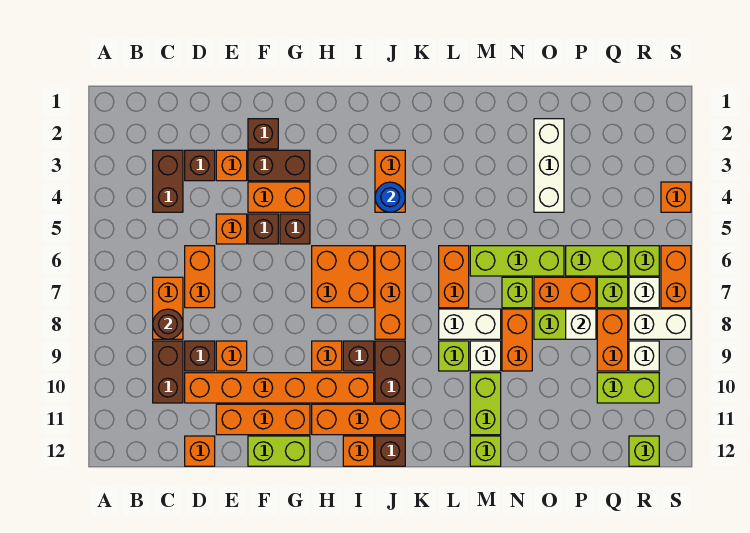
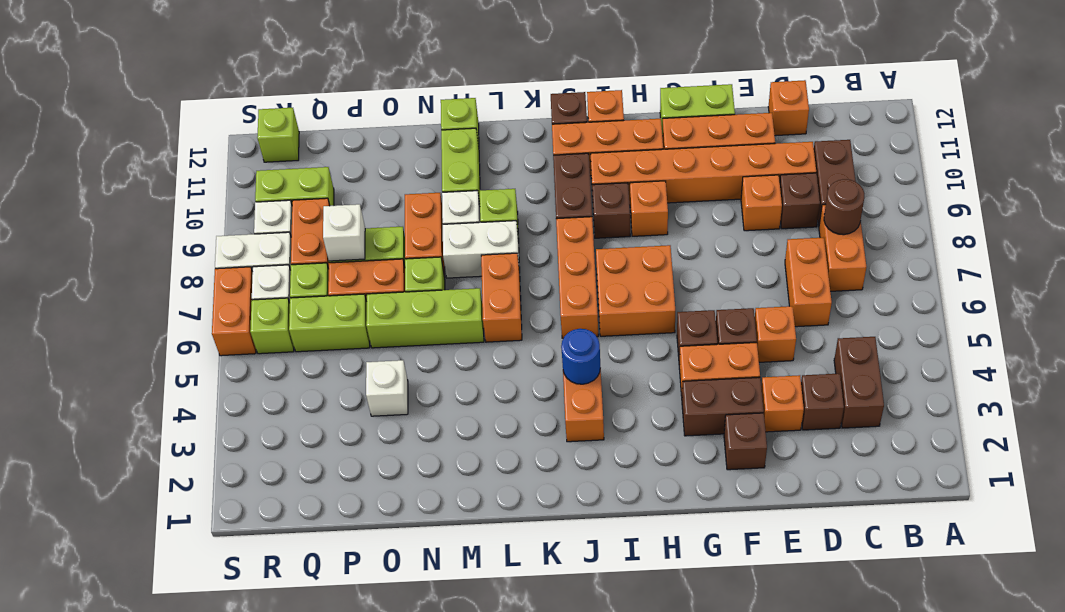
white 1x3 brick [534,119,564,212] -> white 1x1 brick [366,360,408,416]
orange 1x1 brick [661,182,691,212] -> none

